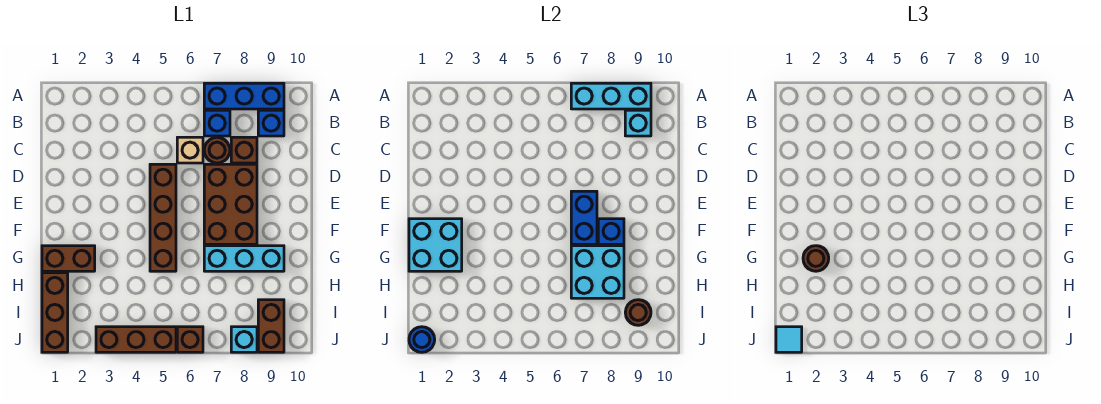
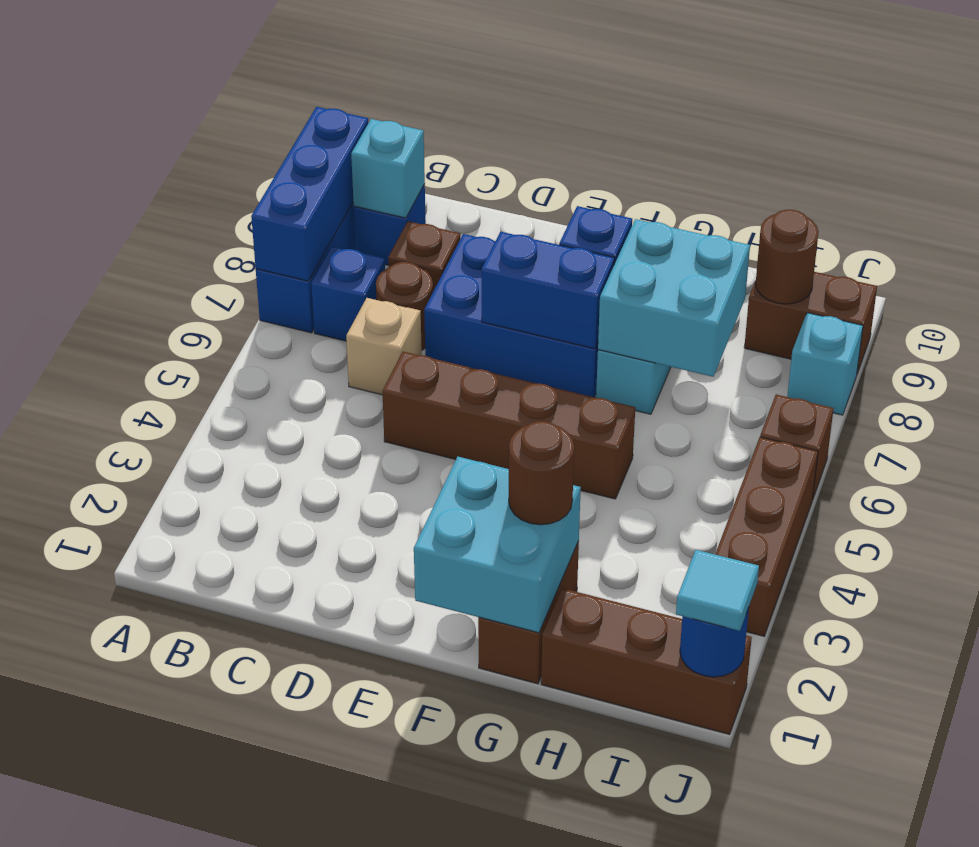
cyan 1x3 brick [571,83,651,109] -> blue 1x3 brick [251,107,369,281]
brown 2x3 brick [204,164,257,244] -> blue 2x3 brick [424,234,598,397]

